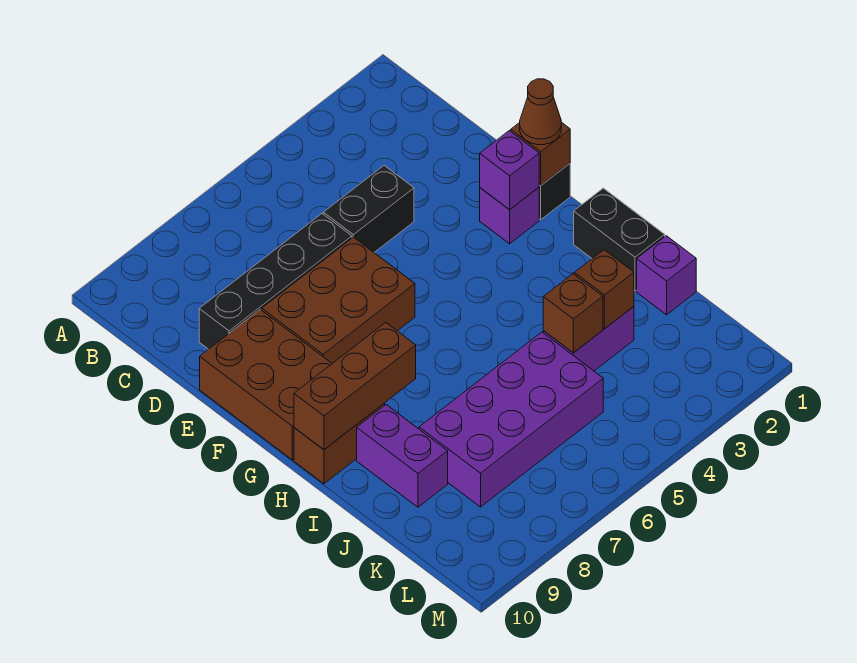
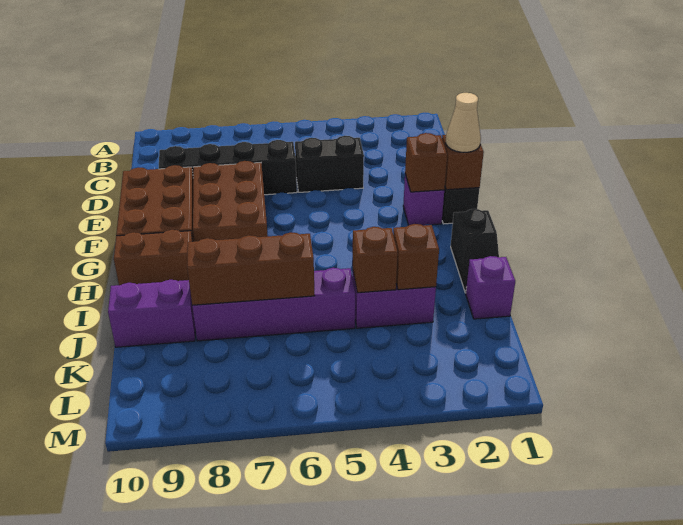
brown 2x3 brick [262,237,415,364] -> brown 2x3 brick turned to [193,161,268,242]
brown 1x1 cone [520,79,561,145] -> tan 1x1 cone [446,93,481,152]
purple 1x1 brick [480,131,539,210] -> brown 1x1 brick [405,133,447,192]
black 1x2 brick [574,188,665,291] -> black 1x2 slope [451,209,499,293]
brown 1x3 brick [294,322,416,450] -> brown 1x3 brick moved to [187,232,315,305]
purple 1x2 brick [357,405,448,507] -> purple 1x2 brick turned to [108,280,195,347]
purple 2x4 brick [419,332,603,507] -> purple 1x4 brick [192,268,355,341]

